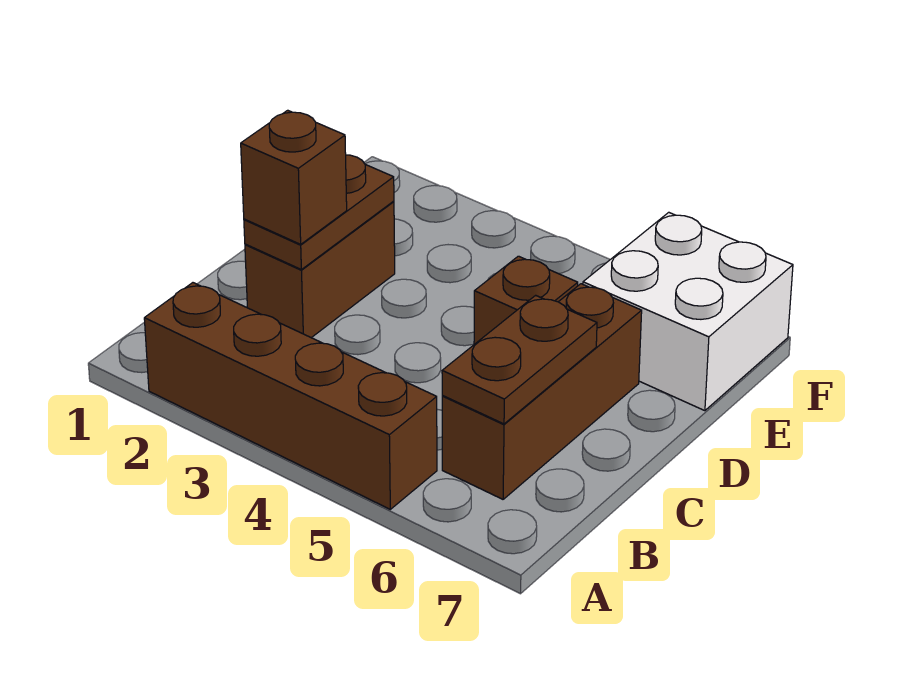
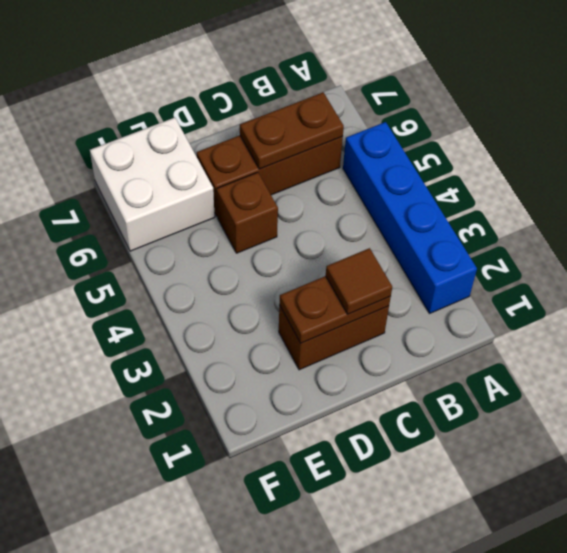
brown 1x4 brick [144,283,437,509] -> blue 1x4 brick [343,122,477,313]
brown 1x1 brick [241,110,347,244] -> brown 1x1 tile [326,248,392,314]

